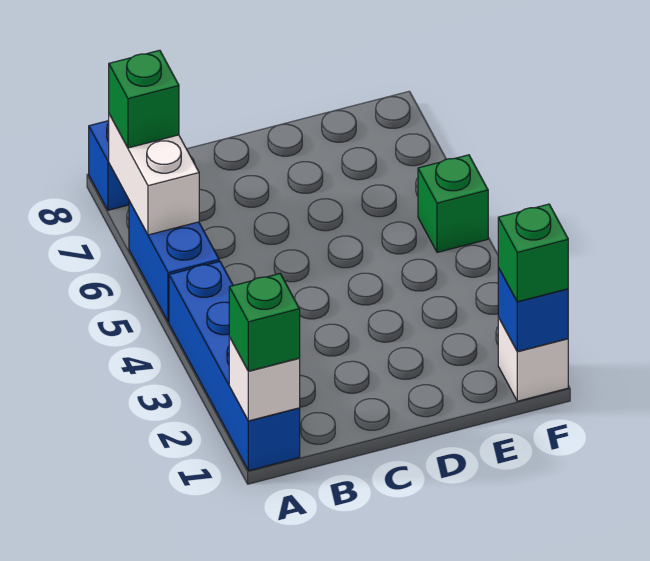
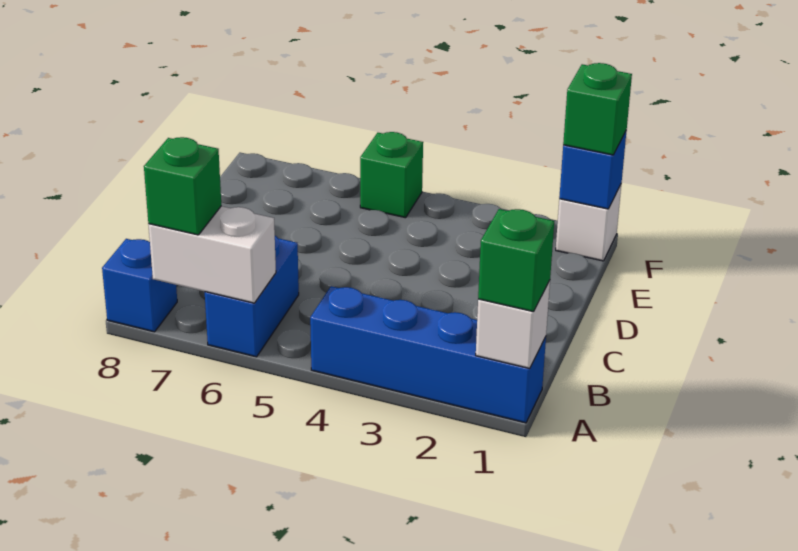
blue 1x2 brick [129,201,219,322] -> blue 1x2 brick turned to [205,236,299,357]

